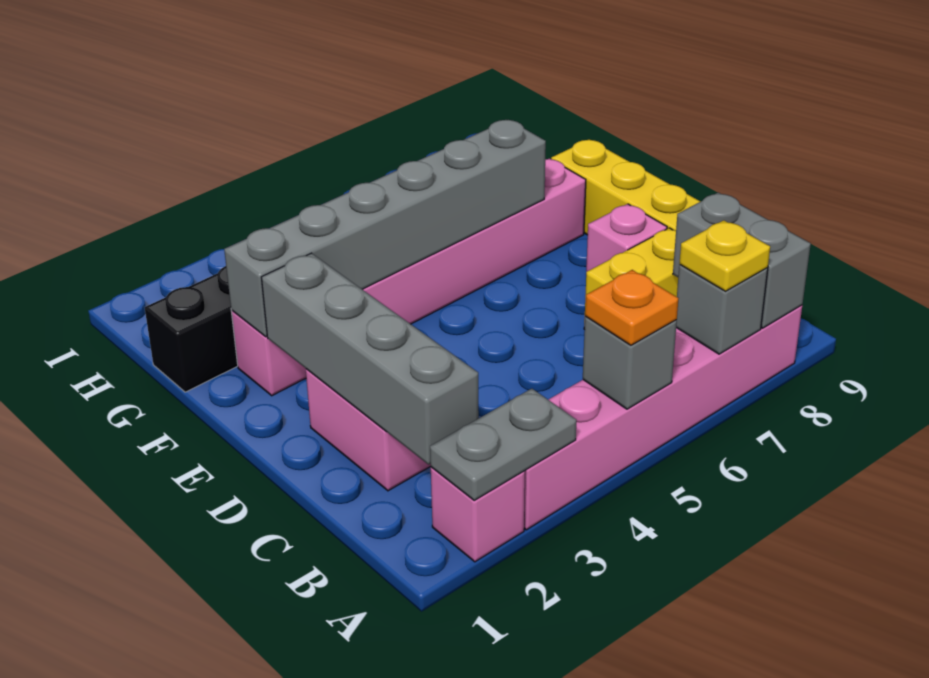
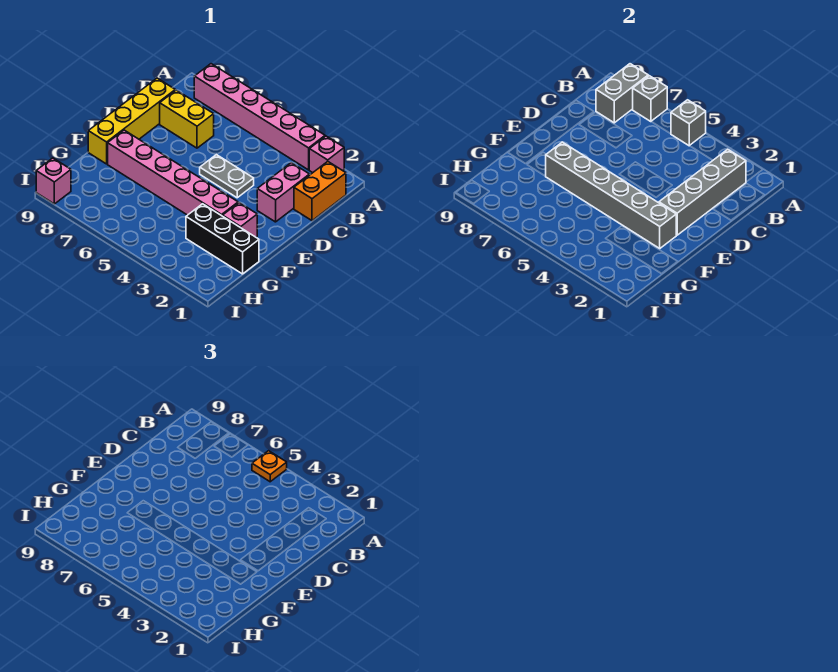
grey 1x2 plate [430,389,576,500] -> grey 1x2 plate moved to [200,155,254,198]
yellow 1x1 plate [679,220,770,291] -> none
none -> orange 1x2 brick [294,162,346,221]
pink 1x1 brick [586,204,667,272] -> pink 1x1 brick moved to [36,158,71,204]

